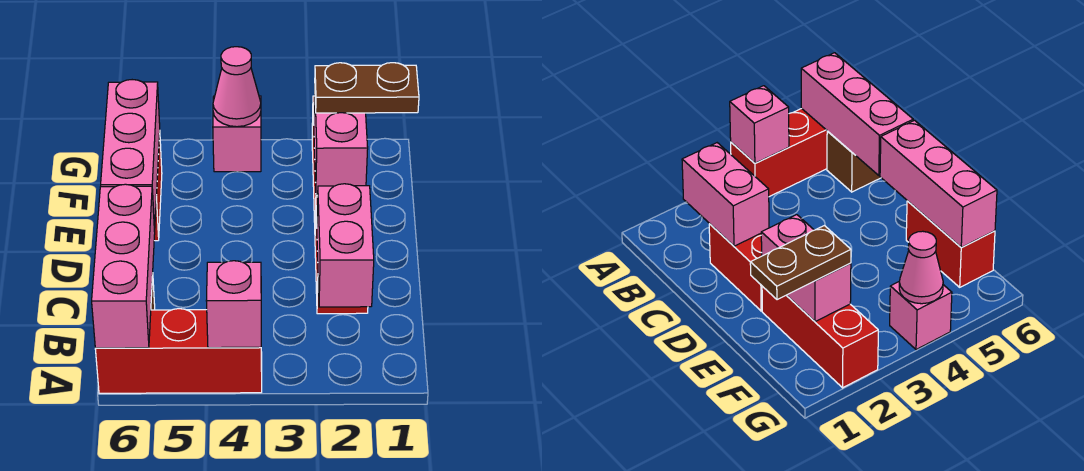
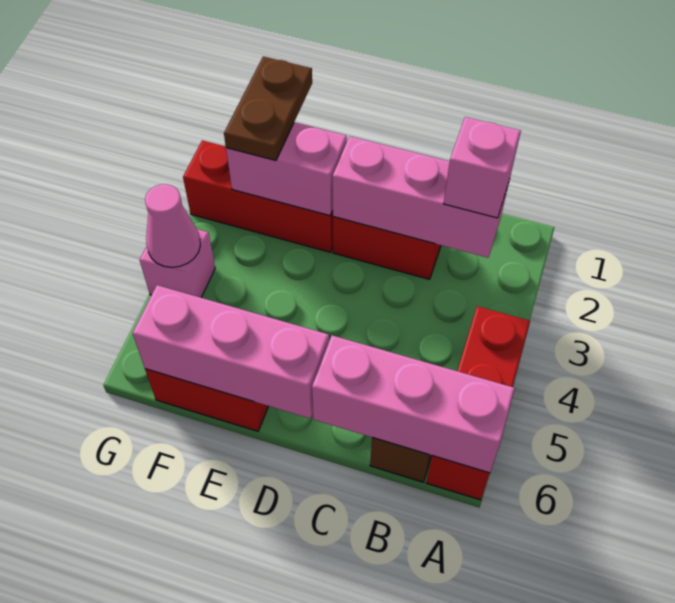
pink 1x1 brick [206,261,261,348] -> pink 1x1 brick moved to [444,117,521,218]
pink 1x2 brick [317,184,374,307] -> pink 1x3 brick [333,136,509,258]

